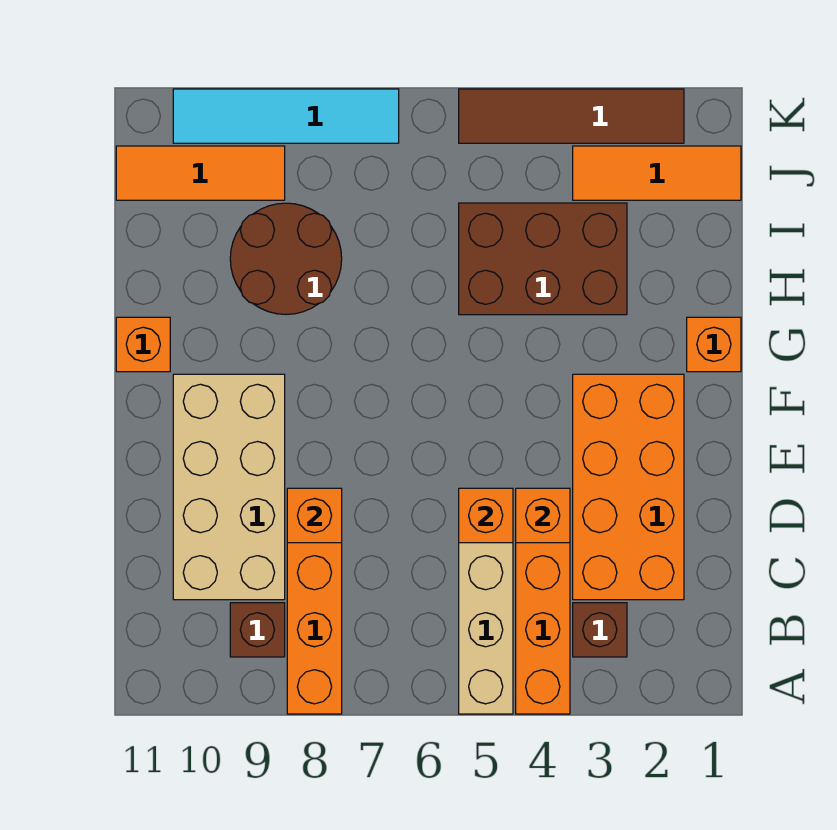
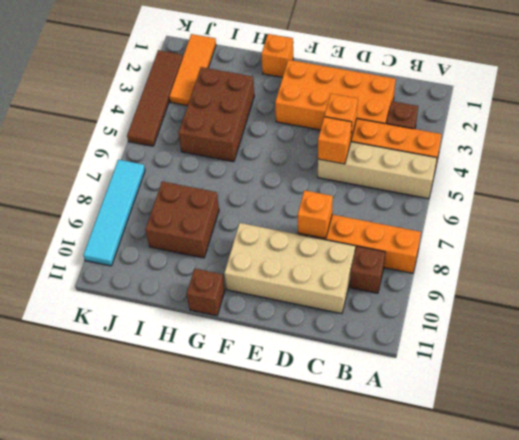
orange 1x1 brick [116,317,170,372] -> brown 1x1 brick [187,269,225,316]
brown 2x2 round brick [230,203,342,314] -> brown 2x2 brick [146,181,219,258]
orange 1x3 tile [116,146,285,200] -> none

